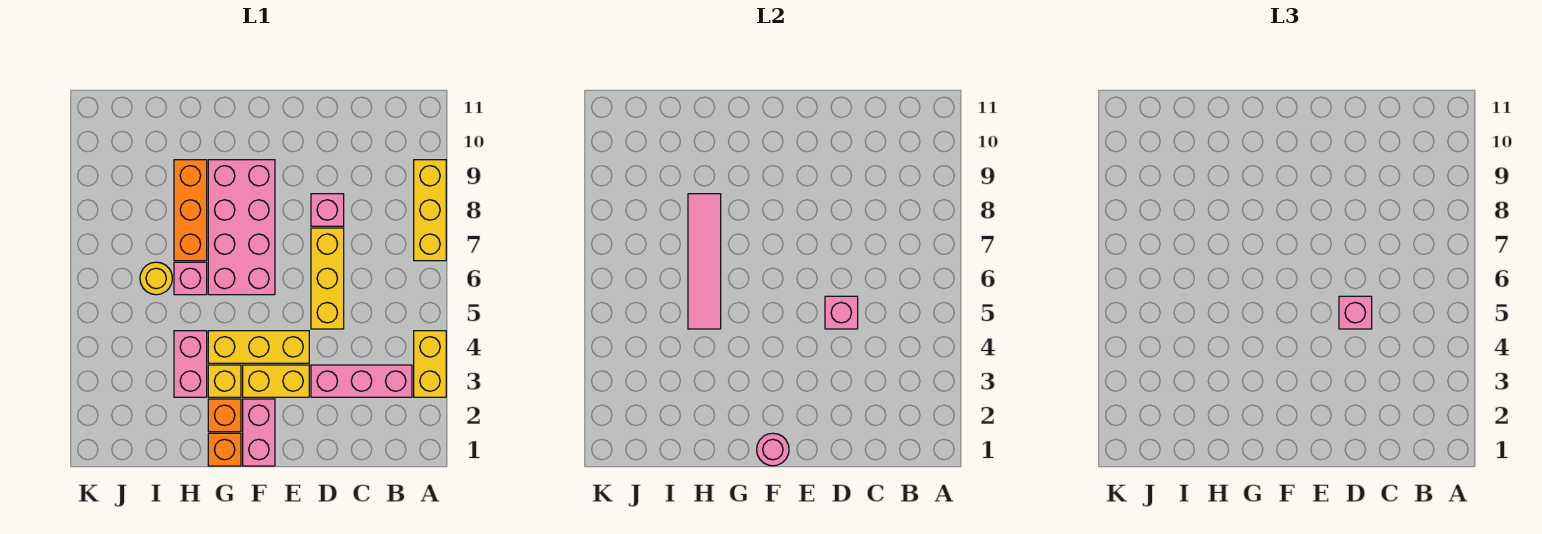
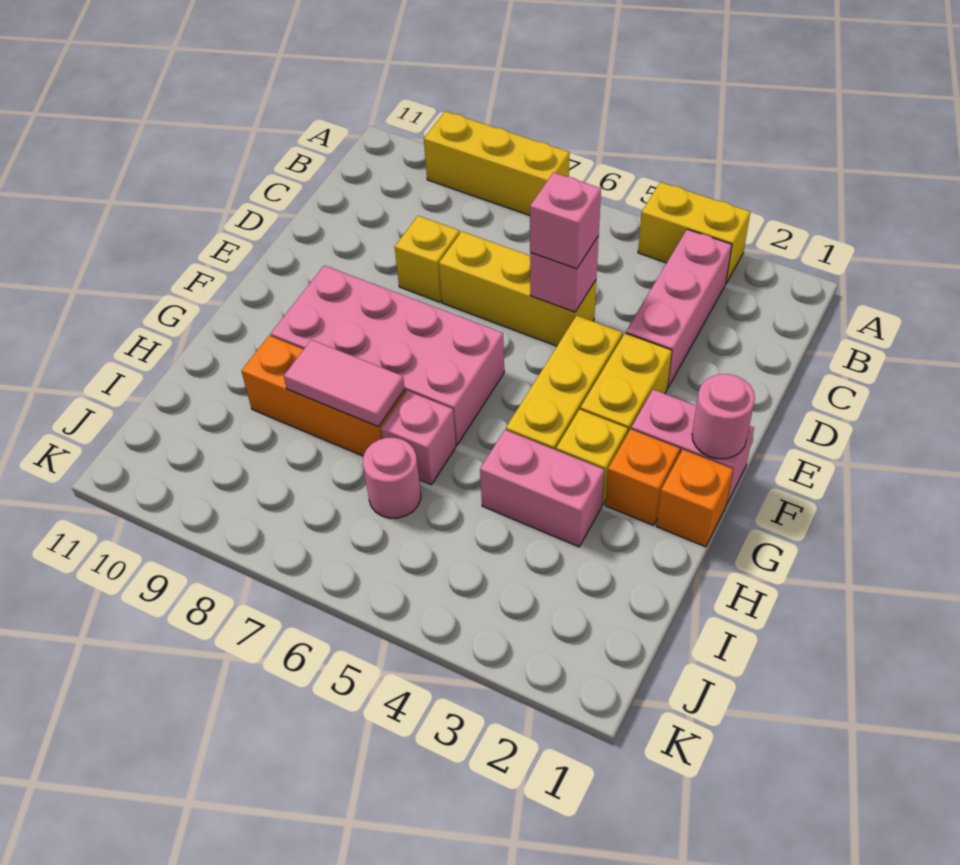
pink 1x1 brick [311,194,344,226] -> yellow 1x1 brick [395,216,460,302]
pink 1x4 tile [688,194,721,329] -> pink 1x2 tile [284,340,405,427]
yellow 1x1 round brick [140,262,172,295] -> pink 1x1 round brick [363,438,421,518]

